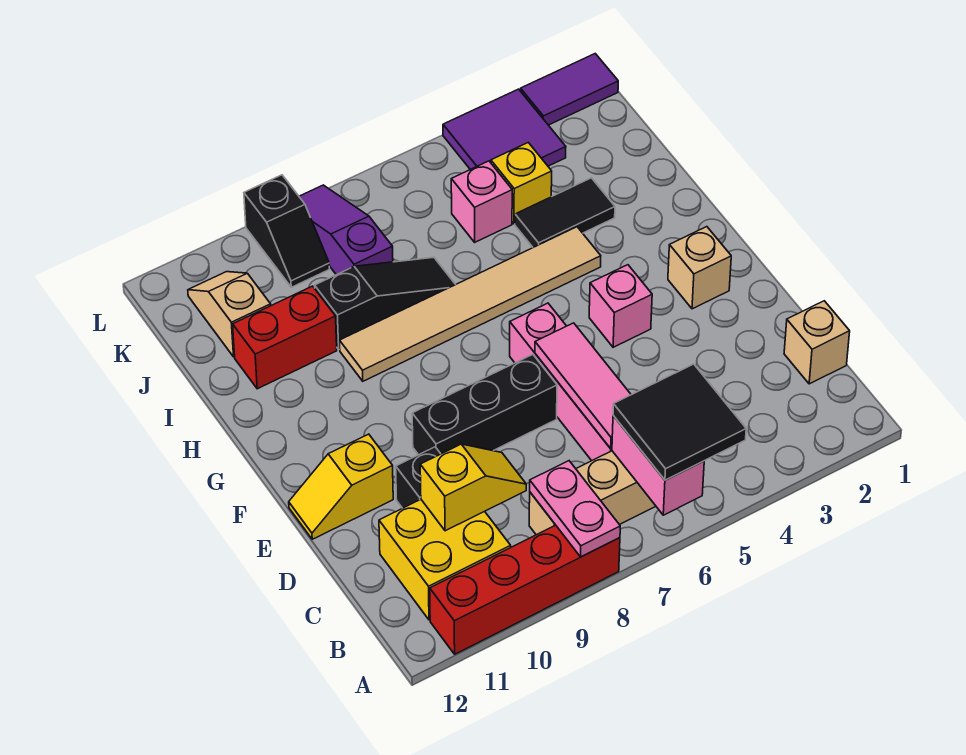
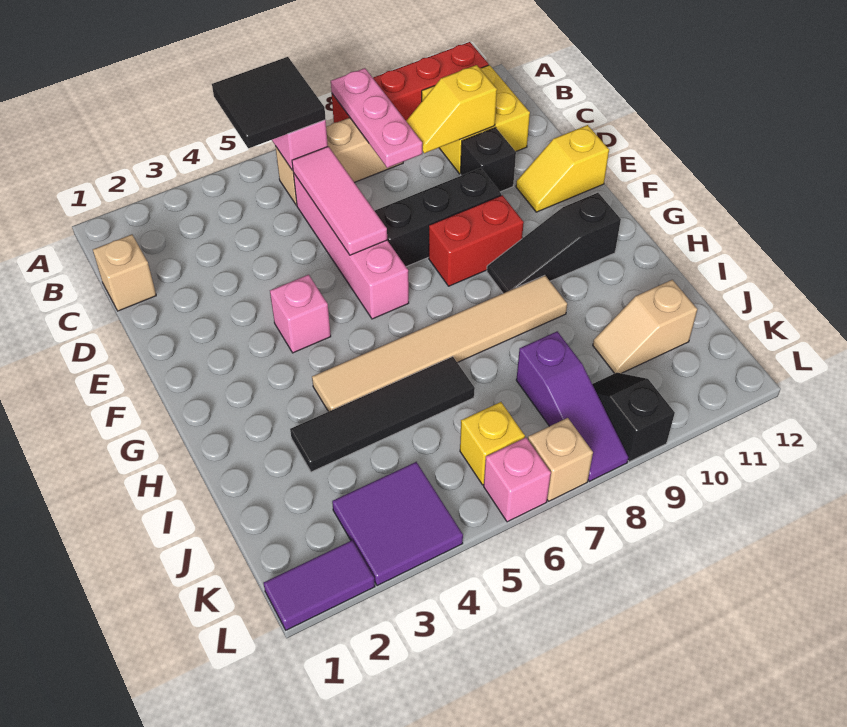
pink 1x2 plate [530,461,620,557] -> pink 1x3 plate [331,68,422,168]
yellow 1x2 slope [289,434,393,539] -> yellow 1x2 slope turned to [516,125,609,212]
tan 1x1 brick [668,227,731,309] -> tan 1x1 brick moved to [528,418,593,501]
black 1x2 tile [515,178,615,247] -> black 1x4 tile [290,357,475,472]
black 1x3 slope [315,257,456,350] -> black 1x3 slope moved to [487,193,621,293]
red 1x2 brick [233,286,337,389] -> red 1x2 brick moved to [429,195,524,286]
yellow 1x1 brick [491,143,552,224] -> yellow 1x1 brick moved to [460,402,525,485]
pink 1x1 brick [451,161,512,242] -> pink 1x1 brick moved to [484,438,551,522]
tan 1x2 slope [188,272,271,357] -> tan 1x2 slope turned to [593,280,697,373]

